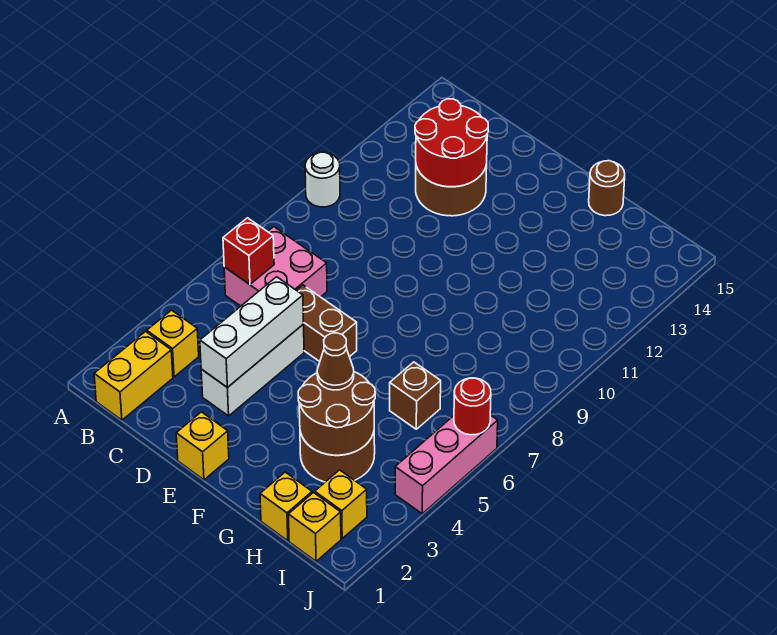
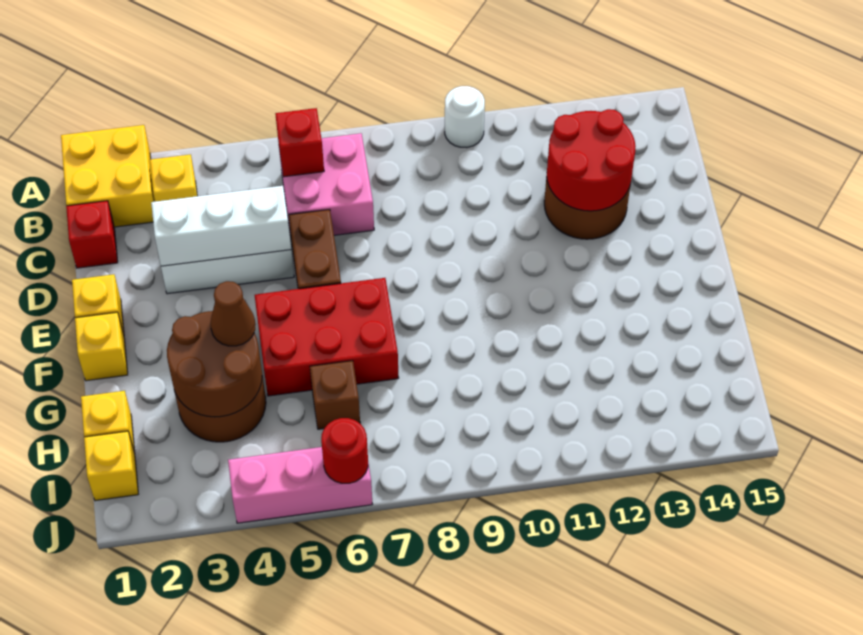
yellow 1x2 brick [94,332,173,420] -> yellow 2x2 brick [61,125,155,227]
none -> red 1x1 brick [66,201,118,268]
none -> red 2x3 brick [255,278,399,396]
brown 1x1 round brick [589,161,625,216] -> none
yellow 1x1 brick [315,470,367,538] -> yellow 1x1 brick moved to [75,312,128,381]

